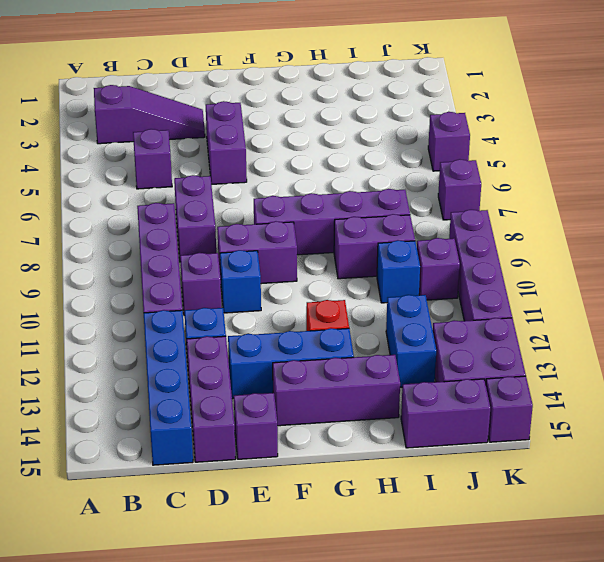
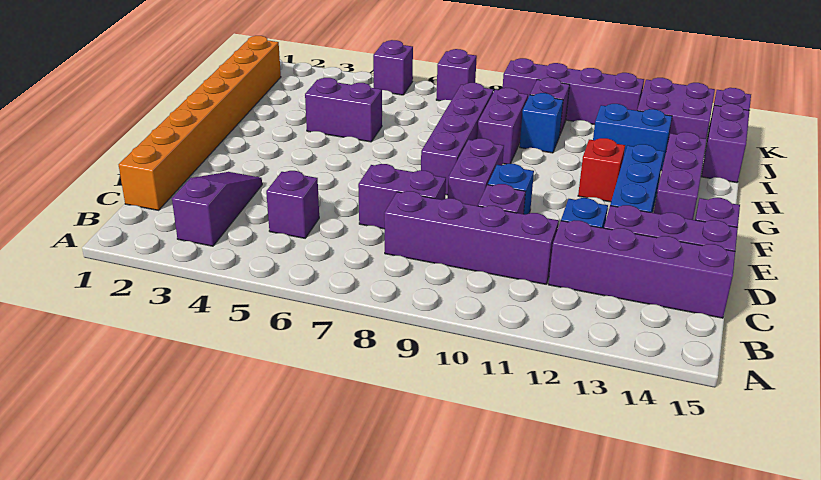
none -> orange 1x8 brick [118,36,281,210]
blue 1x4 brick [144,310,193,465] -> purple 1x4 brick [548,220,735,318]
purple 1x2 brick [206,101,247,184] -> purple 1x2 brick moved to [305,78,382,142]

